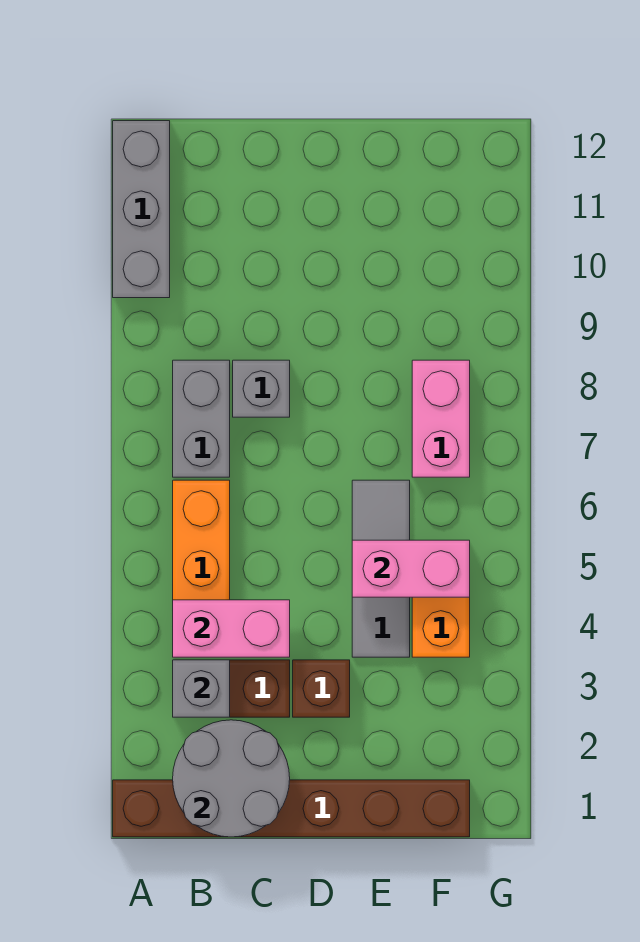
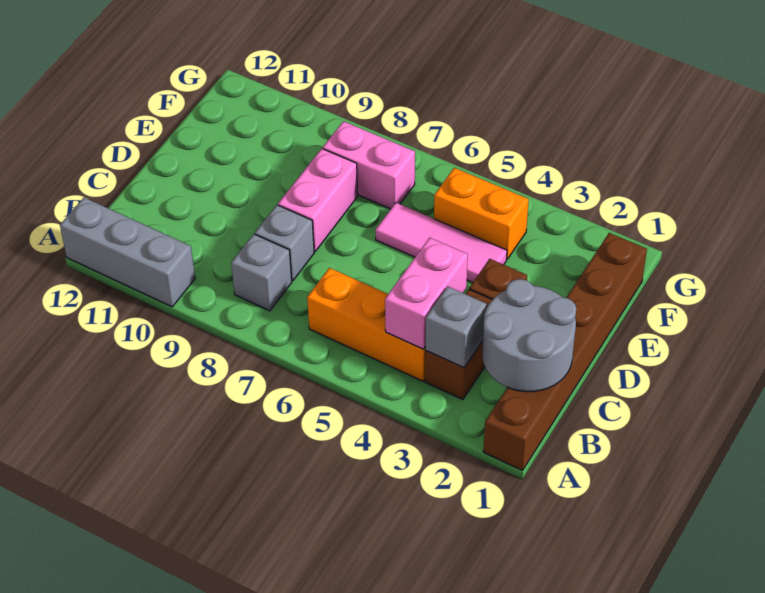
grey 1x2 brick [173,360,230,477] -> grey 1x1 brick [231,234,292,311]
grey 1x3 tile [352,480,410,657] -> pink 1x3 tile [376,203,507,283]
pink 1x2 brick [352,540,470,597] -> pink 1x2 brick moved to [278,149,358,252]

